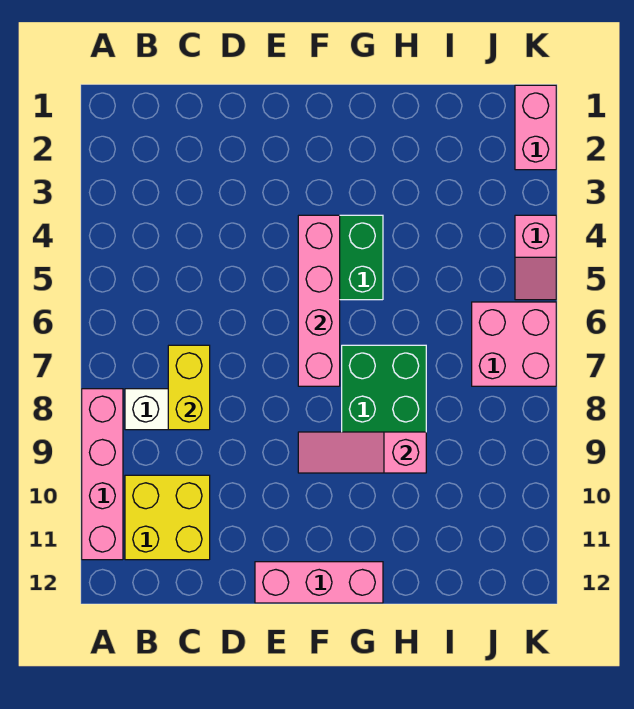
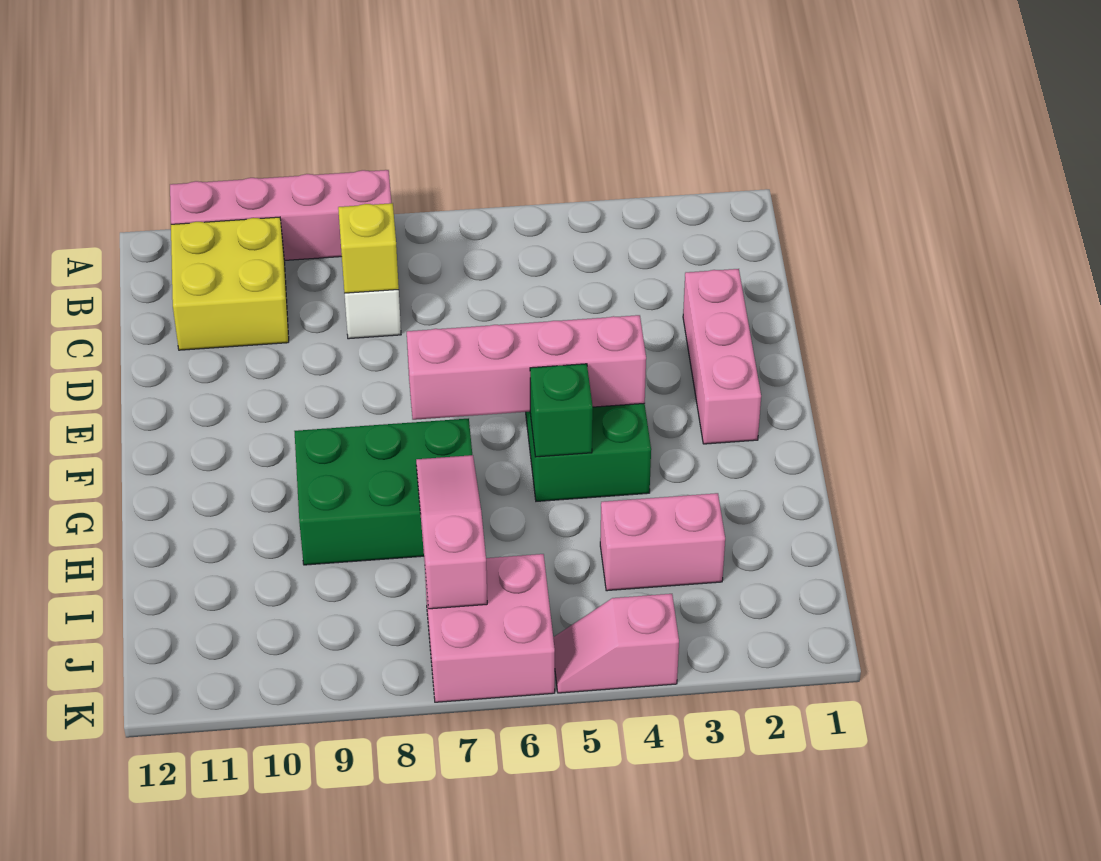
yellow 1x2 brick [168,345,210,430] -> yellow 1x1 brick [338,203,399,293]
pink 1x3 brick [255,562,383,603] -> pink 1x3 brick moved to [683,269,761,444]
pink 1x3 slope [298,432,426,473] -> pink 1x3 slope moved to [416,455,487,609]
none -> green 1x1 brick [530,364,593,457]
pink 1x2 brick [515,85,556,170] -> pink 1x2 brick moved to [600,493,725,591]

